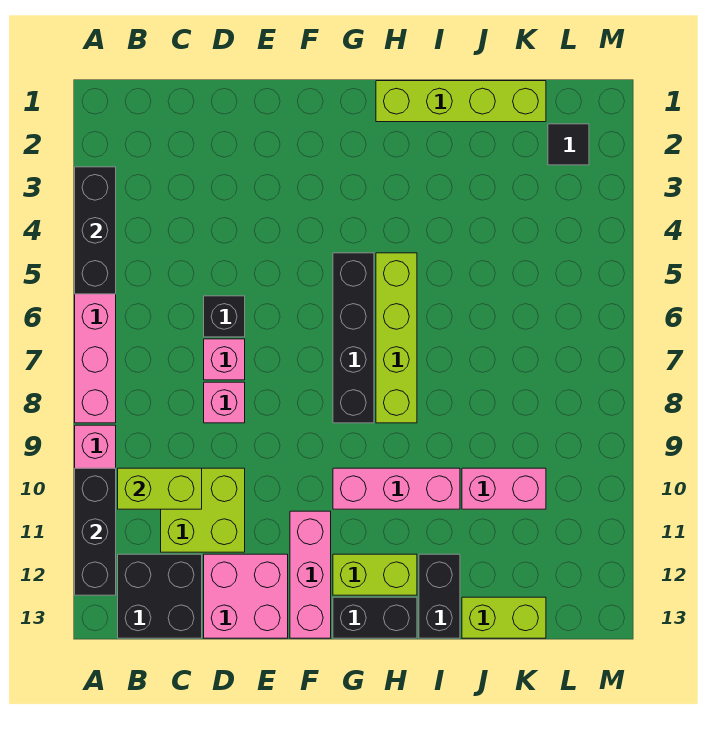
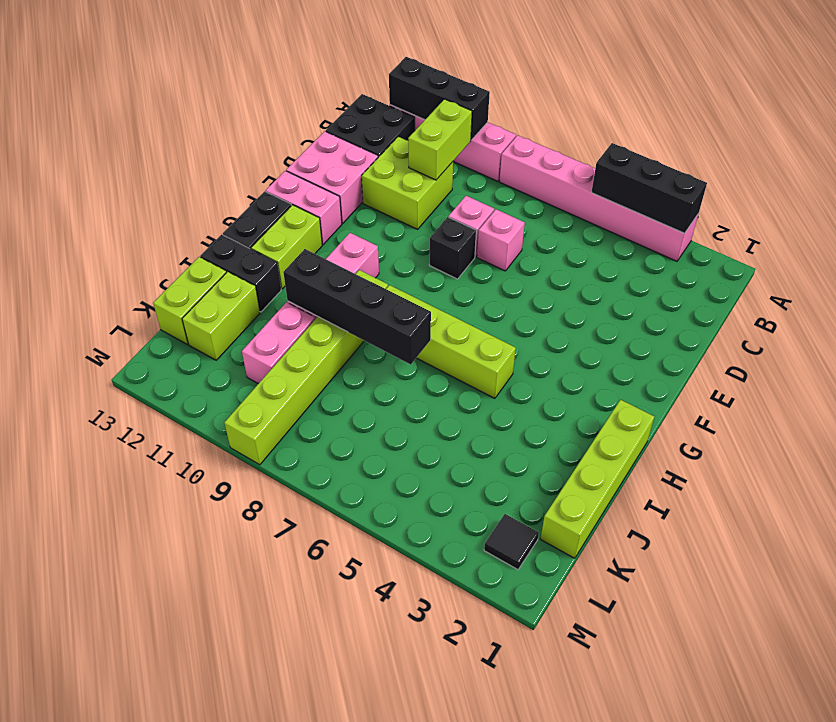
black 1x1 brick [204,296,245,337] -> black 1x1 brick moved to [429,217,476,279]
pink 1x3 brick [290,511,331,638] -> pink 1x2 brick [266,171,342,245]
black 1x4 brick [333,253,374,423] -> black 1x4 brick moved to [283,249,431,365]
none -> lime 1x6 brick [224,270,388,465]
none -> lime 1x2 brick [182,272,260,360]

